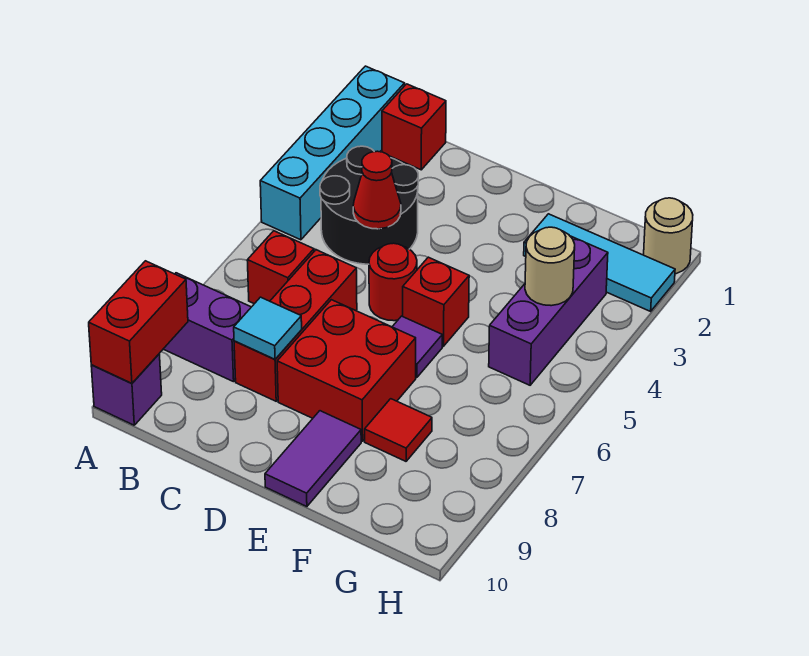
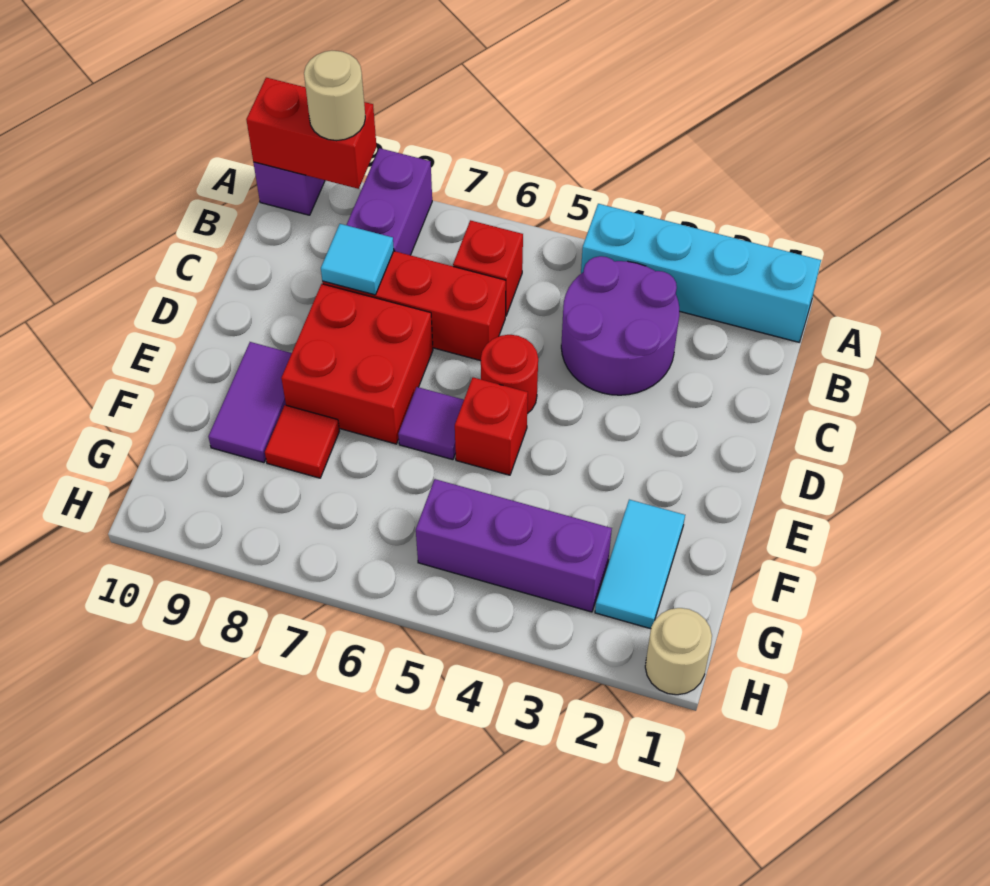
red 1x1 brick [382,84,446,170] -> none
black 2x2 round brick [320,146,418,264] -> purple 2x2 round brick [561,256,679,395]
red 1x1 cone [353,151,401,229] -> none
purple 1x2 tile [265,411,361,507] -> purple 1x2 tile turned to [208,342,292,463]
cyan 1x3 tile [524,214,675,311] -> cyan 1x2 tile [595,500,685,629]
tan 1x1 round brick [525,227,575,306] -> tan 1x1 round brick moved to [304,51,365,141]

